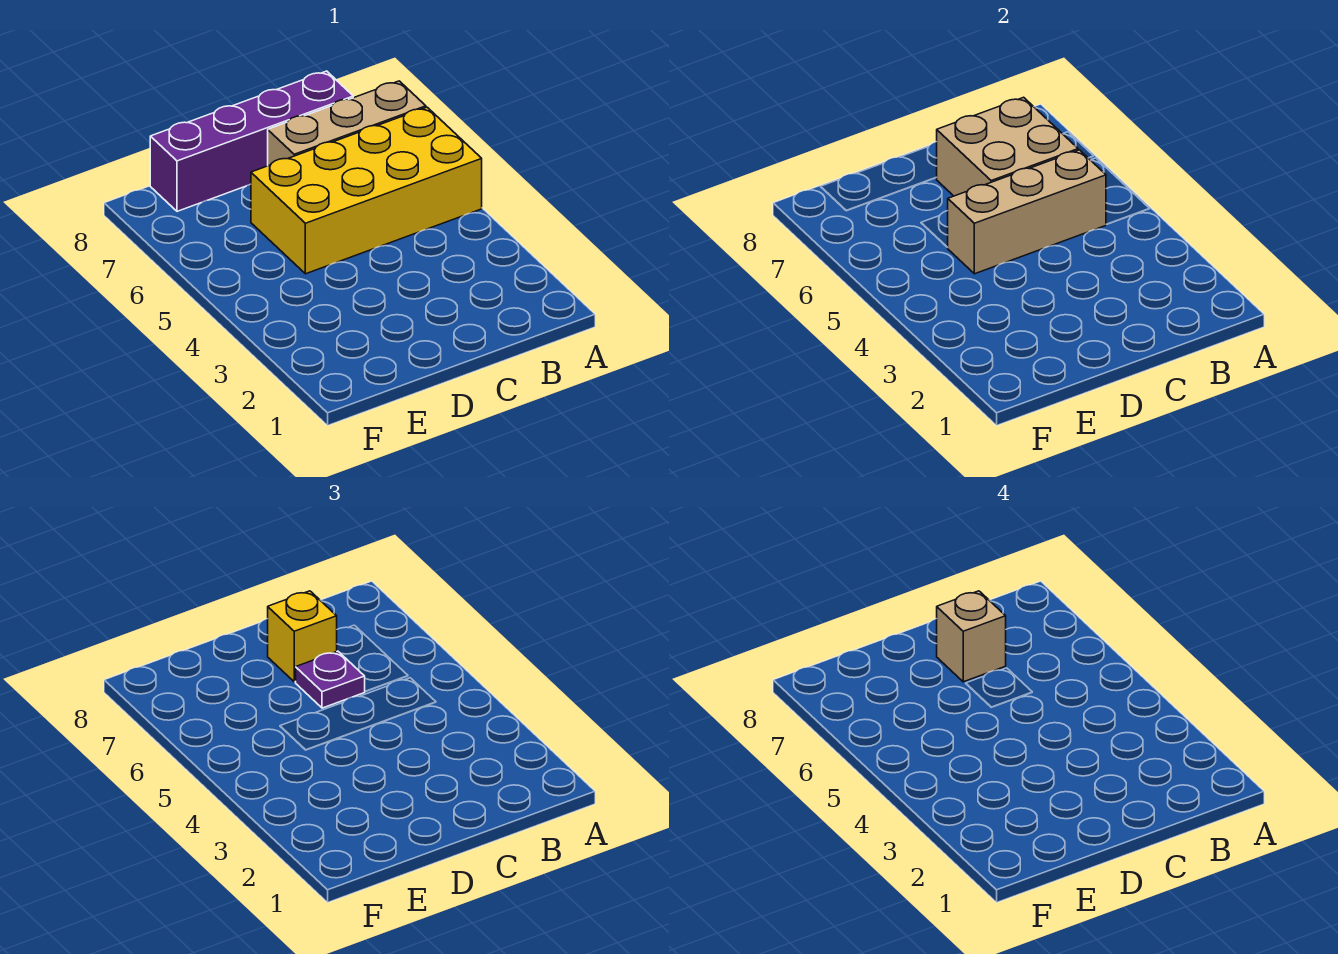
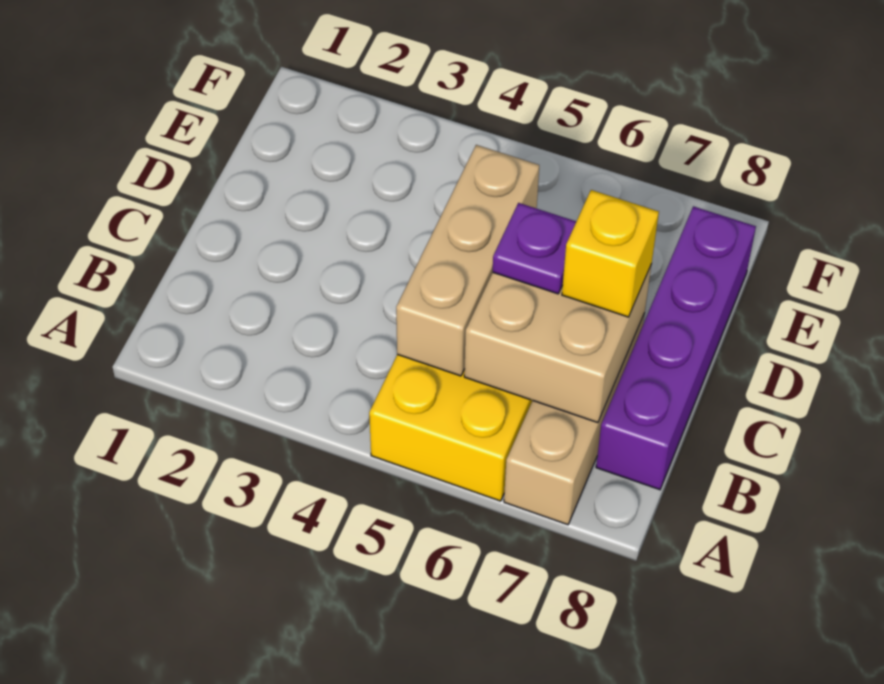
tan 1x1 brick [937,591,1006,682] -> none

